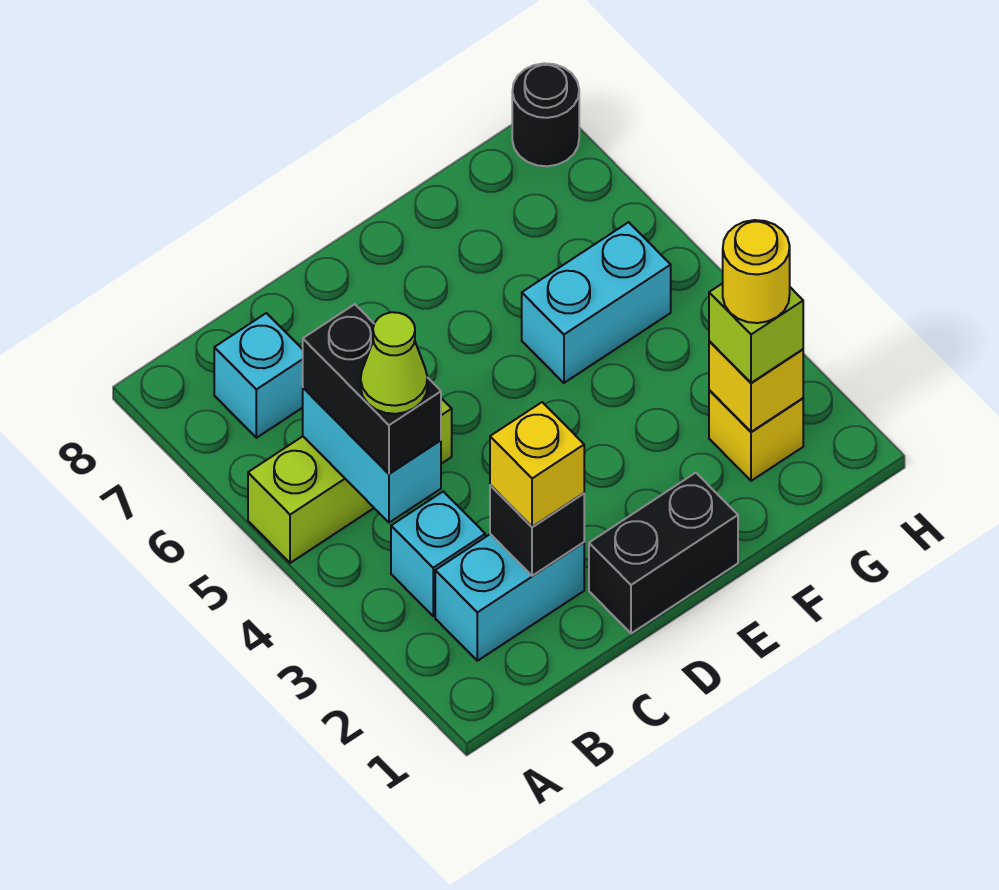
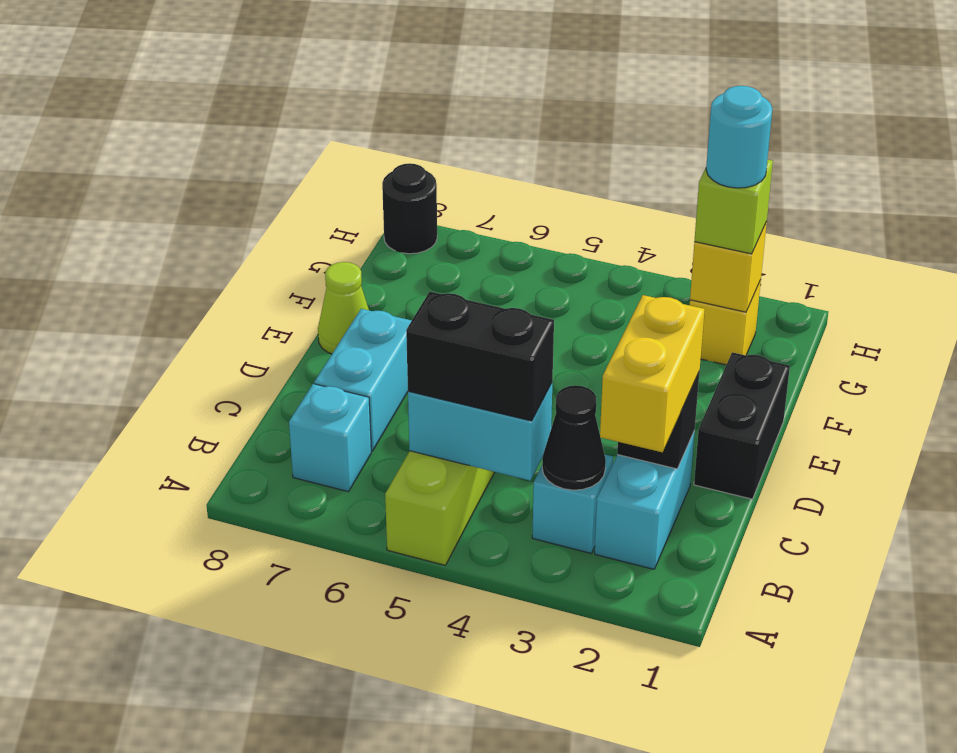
none -> black 1x1 cone [542,385,606,490]
lime 1x1 cone [361,312,427,414] -> lime 1x1 cone moved to [318,262,369,354]
yellow 1x1 brick [490,402,584,527] -> yellow 1x2 brick [600,295,705,452]
cyan 1x2 brick [522,222,671,383] -> cyan 1x2 brick moved to [314,309,412,451]
yellow 1x1 round brick [723,220,790,323] -> cyan 1x1 round brick [706,86,772,188]

